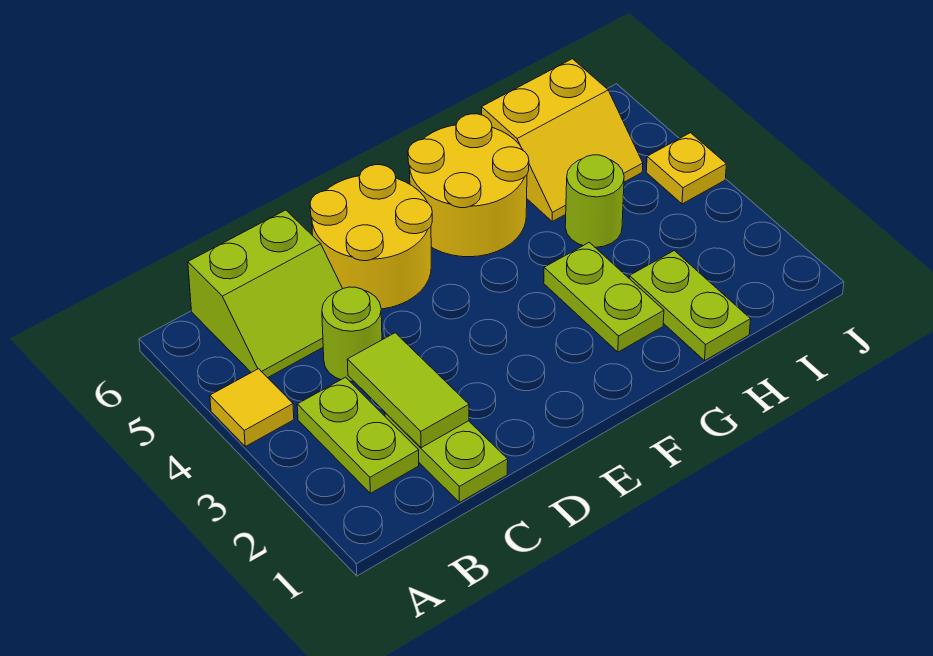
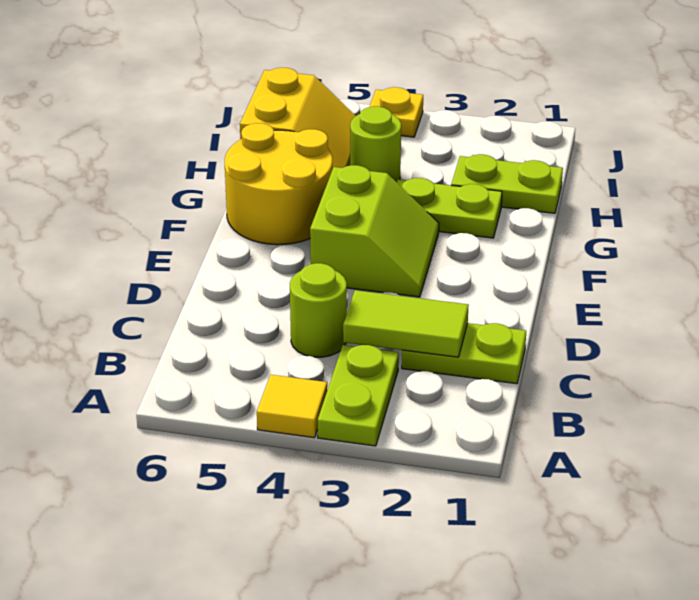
lime 1x2 plate [297,377,419,493] -> lime 1x2 plate turned to [318,345,399,446]
lime 2x2 slope [188,210,343,378] -> lime 2x2 slope moved to [310,165,439,297]
yellow 2x2 round brick [310,165,432,309] -> none

